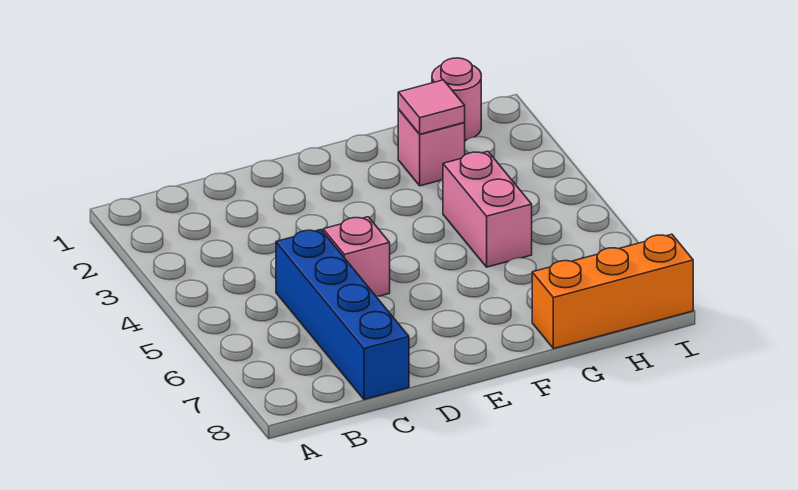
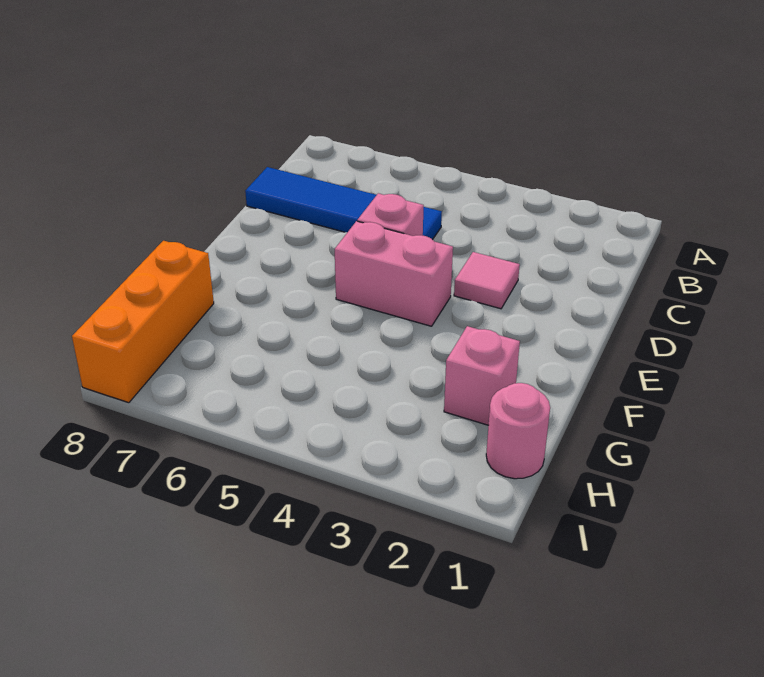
blue 1x4 brick [276,230,409,400] -> blue 1x4 tile [245,167,442,240]
pink 1x1 tile [398,80,465,134] -> pink 1x1 tile moved to [454,252,520,309]
pink 1x2 brick [443,151,532,267] -> pink 1x2 brick moved to [335,221,453,326]

